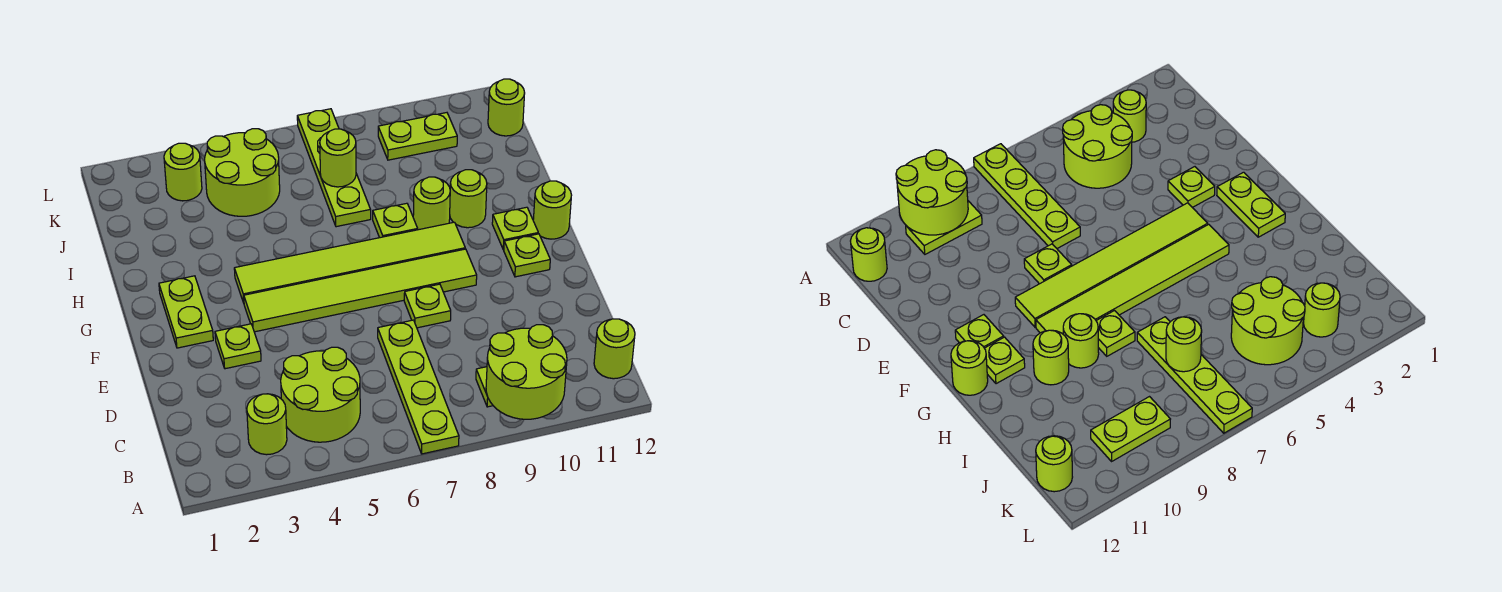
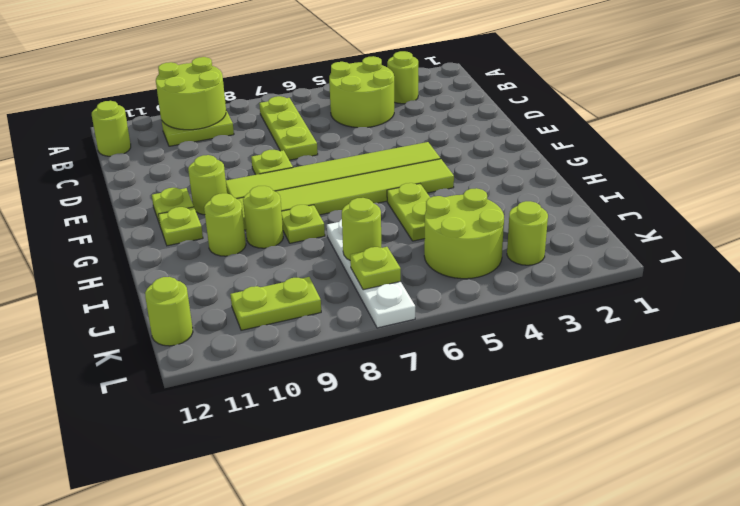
lime 1x4 plate [378,320,459,454] -> lime 1x3 plate [259,96,318,160]
lime 1x1 plate [215,324,261,369] -> lime 1x1 plate moved to [350,247,401,290]
lime 1x2 plate [159,276,213,348] -> lime 1x2 plate moved to [387,183,430,241]
lime 1x1 round brick [533,181,571,239] -> lime 1x1 round brick moved to [188,155,227,215]
lime 1x4 plate [297,109,371,227] -> white 1x4 plate [327,219,415,328]

